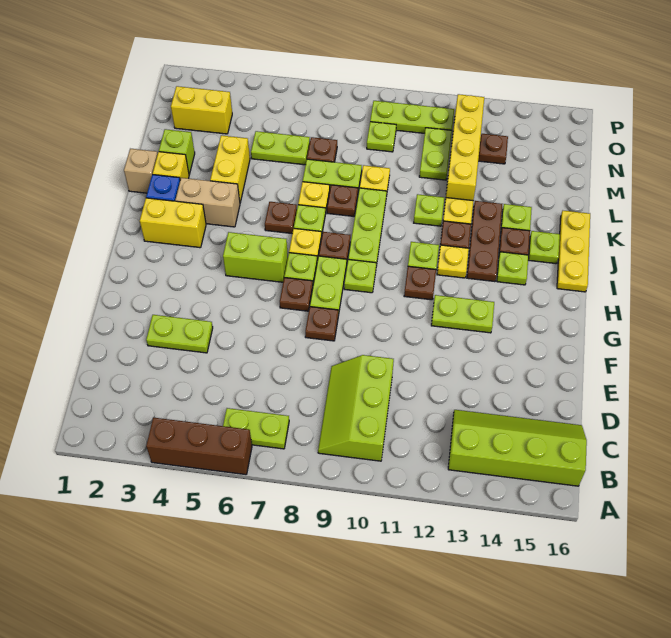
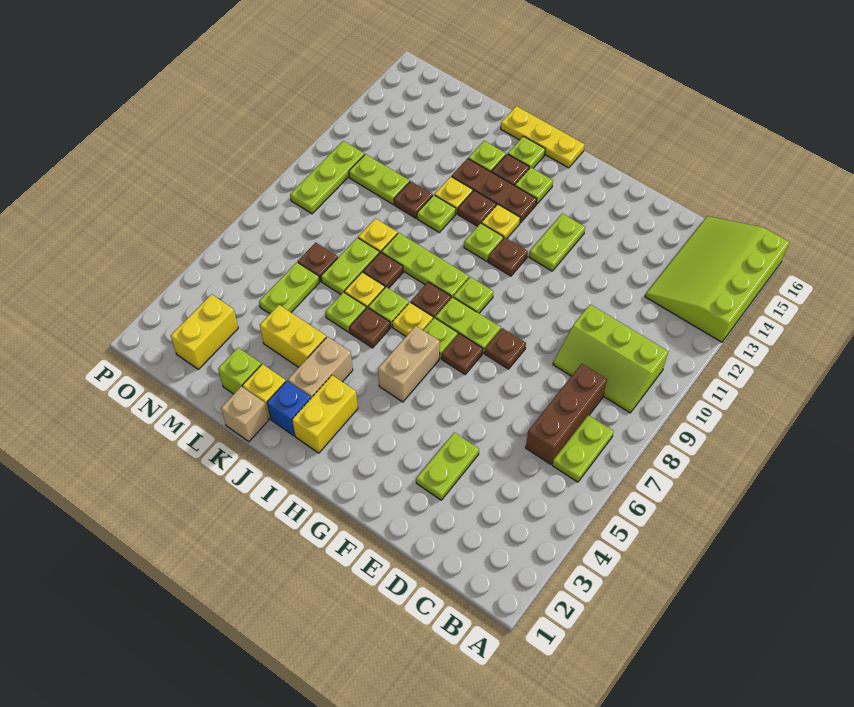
brown 1x3 brick [146,418,252,475] -> brown 1x3 brick moved to [526,364,607,464]
lime 2x4 slope [448,410,587,486] -> lime 3x4 slope [645,216,789,342]
lime 1x2 brick [223,232,288,282] -> tan 1x2 brick [378,326,440,402]
yellow 1x4 brick [446,94,484,200] -> none
lime 1x1 plate [367,122,396,152] -> lime 1x1 plate moved to [325,292,366,332]
brown 1x1 plate [478,134,508,164] -> brown 1x1 plate moved to [394,181,433,218]

